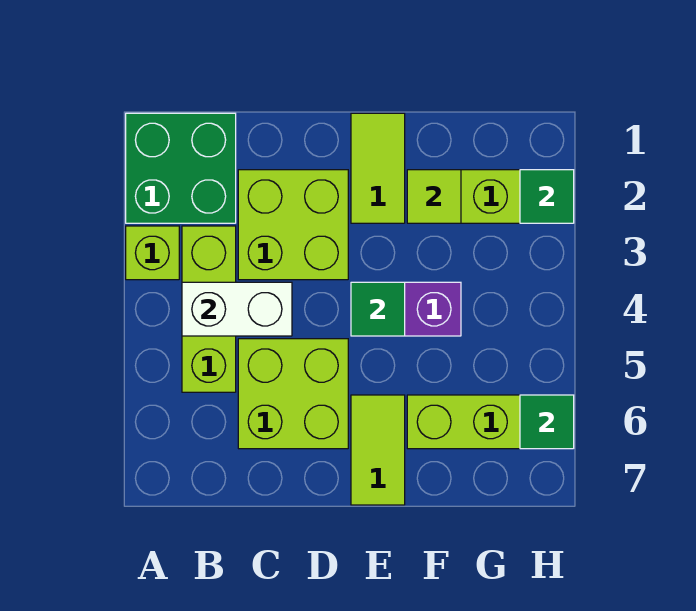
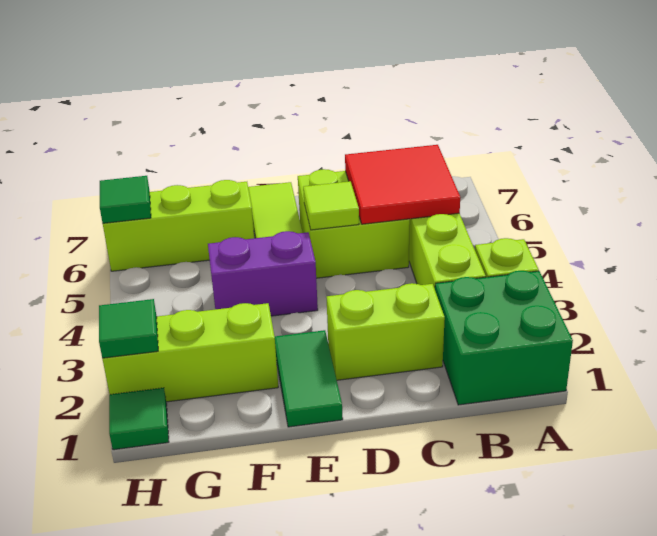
white 1x2 brick [182,282,292,336] -> none
none -> red 2x2 tile [345,145,460,224]
lime 2x2 brick [238,170,348,280] -> lime 1x2 brick [327,283,445,380]
lime 1x2 tile [351,113,405,223] -> green 1x2 tile [275,330,343,427]
green 1x1 tile [351,282,405,336] -> green 1x1 tile moved to [109,388,169,450]
lime 1x1 tile [407,170,461,223] -> lime 1x1 tile moved to [303,181,359,230]

